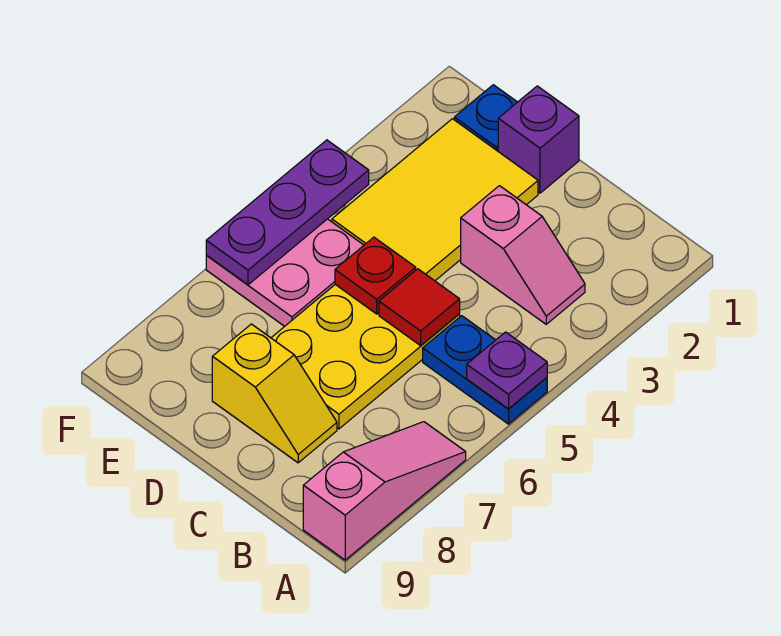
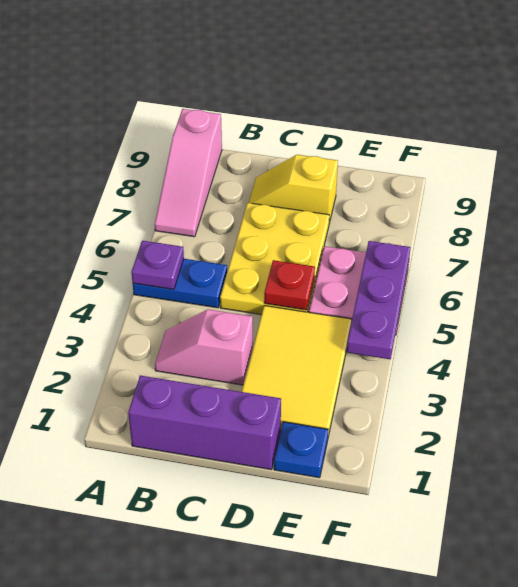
red 1x1 tile [379,269,460,346] -> none
purple 1x1 brick [498,86,579,193] -> purple 1x3 brick [128,375,281,470]

